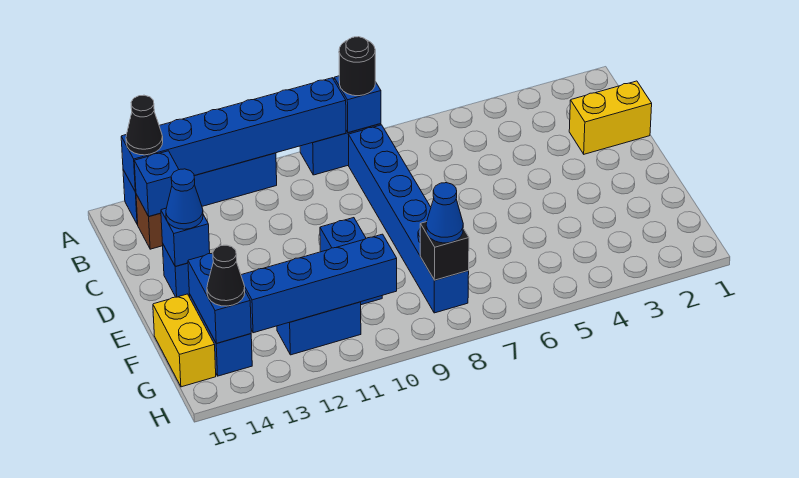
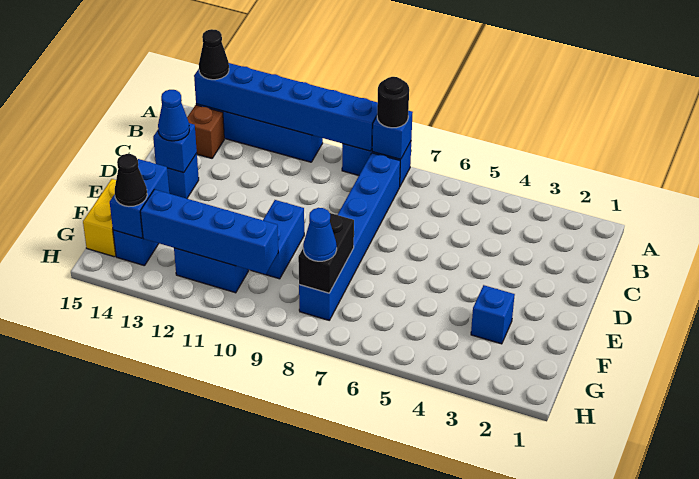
blue 1x1 brick [134,151,179,216] -> blue 1x1 brick moved to [471,285,515,344]
yellow 1x2 brick [569,81,652,154] -> none
black 1x1 brick [420,222,469,280] -> black 1x2 brick [298,213,354,293]

